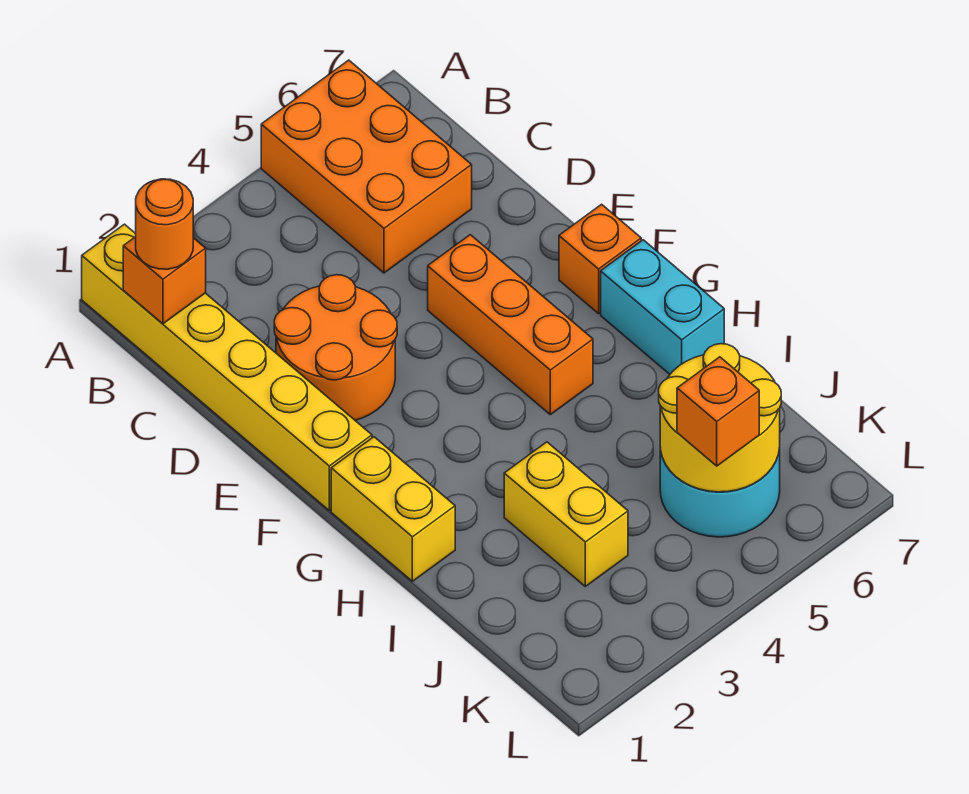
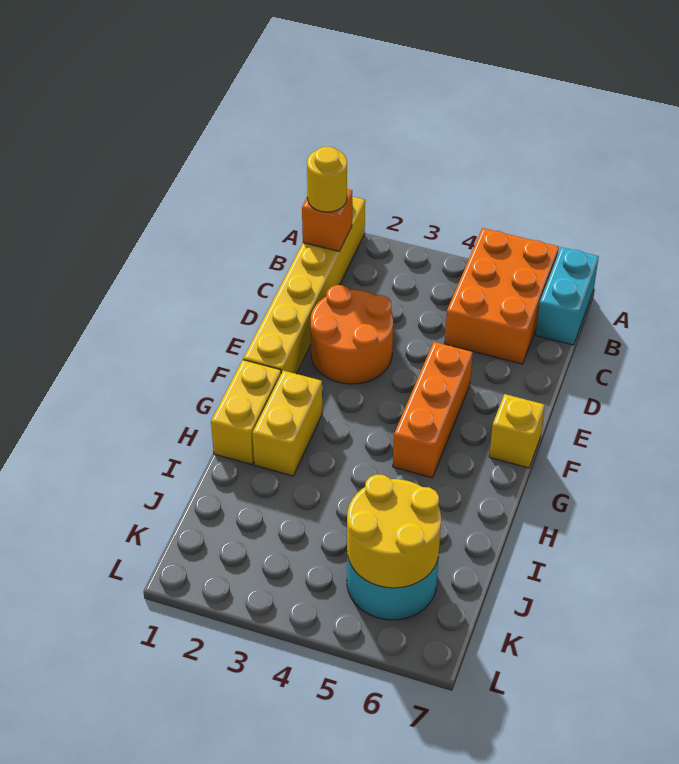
orange 1x1 round brick [136,179,193,269] -> yellow 1x1 round brick [307,147,347,212]
orange 1x1 brick [559,204,641,314] -> yellow 1x1 brick [489,394,545,468]
cyan 1x2 brick [601,240,724,374] -> cyan 1x2 brick moved to [536,247,599,345]
yellow 1x2 brick [504,442,628,586] -> yellow 1x2 brick moved to [252,370,322,476]
orange 1x1 brick [677,357,759,466] -> none

